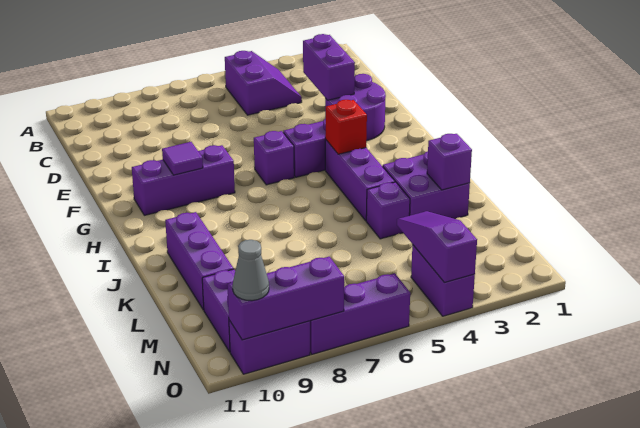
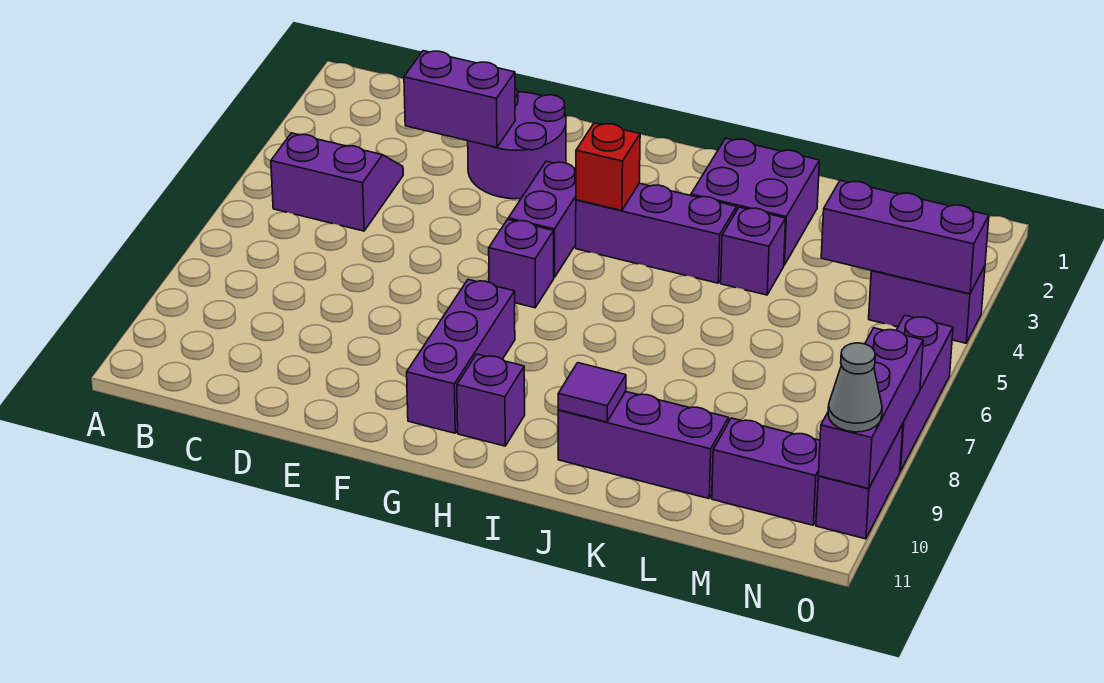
purple 1x1 tile [162,142,203,175] -> purple 1x1 tile moved to [558,363,626,422]
purple 1x1 brick [427,134,472,190] -> purple 1x1 brick moved to [457,354,525,446]
purple 1x3 slope [397,211,477,283] -> purple 1x3 brick [821,180,989,294]

